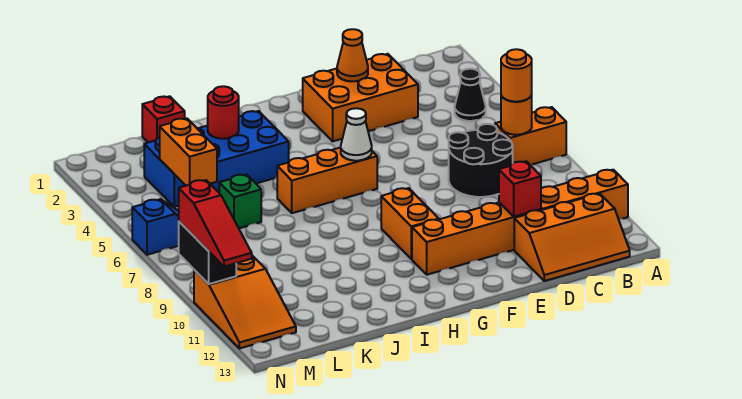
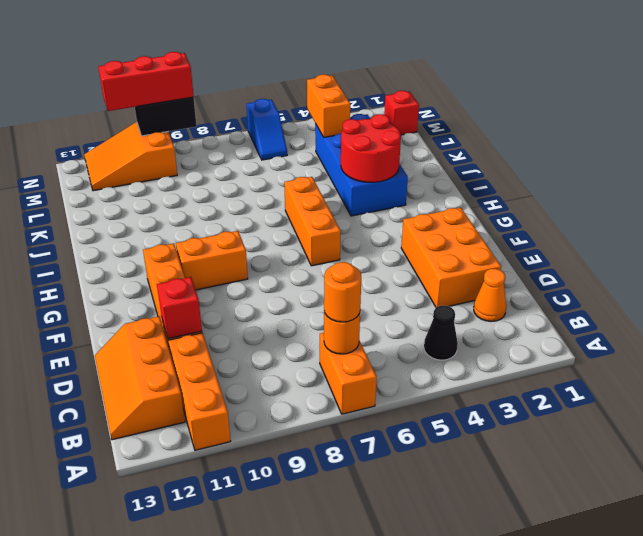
black 2x2 round brick [449,124,513,197] -> none
orange 1x1 cone [337,29,368,81] -> orange 1x1 cone moved to [474,269,506,322]
white 1x1 cone [341,108,372,161] -> none
red 1x1 round brick [208,86,239,139] -> red 2x2 round brick [341,114,401,182]
red 1x1 brick [142,96,185,142] -> red 1x1 brick moved to [384,91,419,135]
green 1x1 brick [219,174,261,228] -> none
orange 1x2 brick [160,118,217,186] -> orange 1x2 brick turned to [307,75,350,137]
red 1x3 slope [179,180,252,267] -> red 1x3 brick [98,52,194,111]

